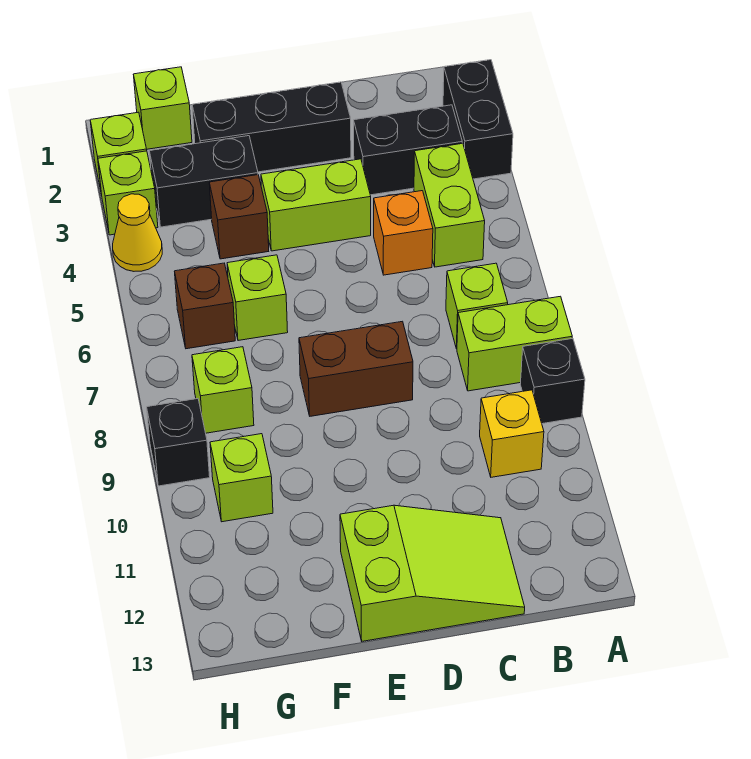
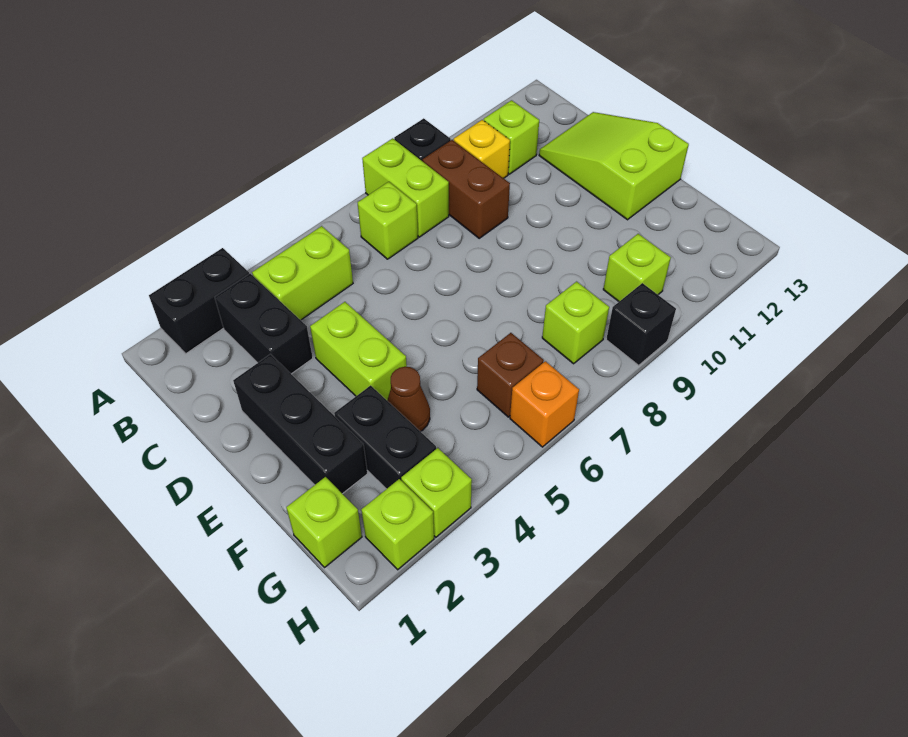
orange 1x1 brick [374,191,433,275] -> orange 1x1 brick moved to [510,361,579,447]
brown 1x2 brick [299,321,413,416] -> brown 1x2 brick moved to [422,140,510,238]
brown 1x1 brick [209,175,269,259] -> brown 1x1 cone [387,367,430,432]
lime 1x1 brick [227,255,288,341] -> lime 1x1 brick moved to [484,100,539,174]
yellow 1x1 cone [113,194,162,271] -> none

